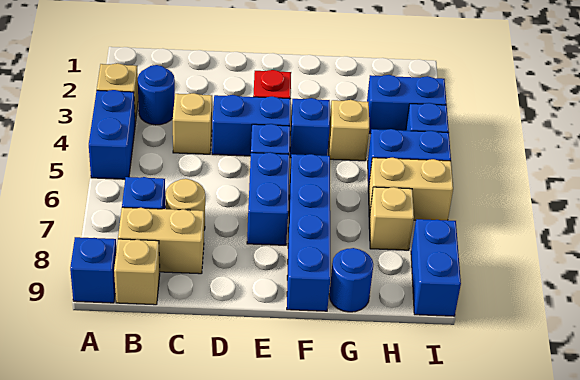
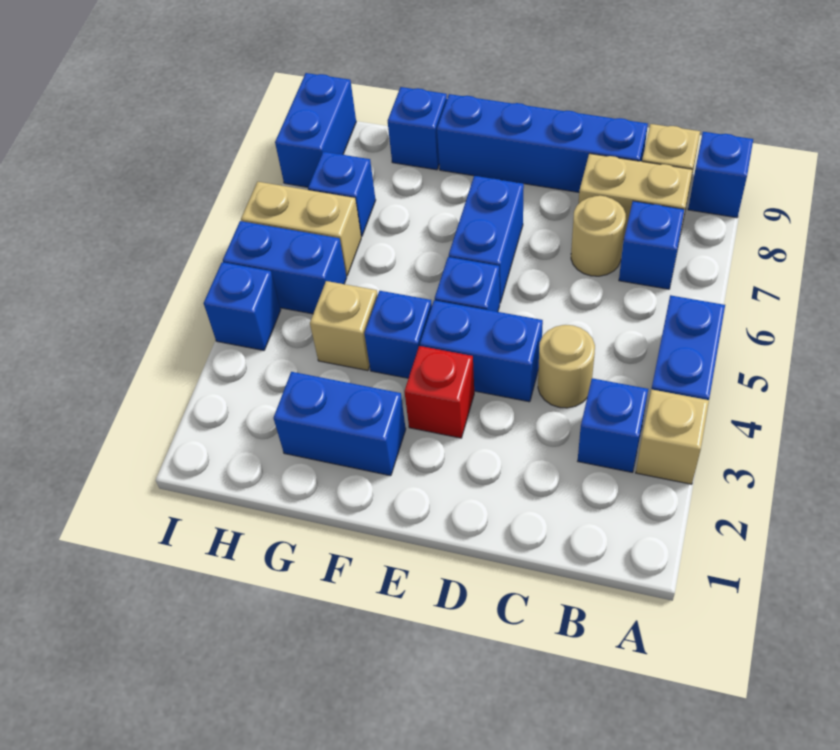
blue 1x1 round brick [138,65,175,125] -> blue 1x1 brick [578,378,648,472]
tan 1x1 brick [173,93,212,154] -> tan 1x1 round brick [538,325,595,408]
blue 1x4 brick [287,154,330,311] -> blue 1x4 brick turned to [437,94,648,192]
blue 1x1 round brick [329,248,373,312] -> blue 1x1 brick [388,87,447,170]
blue 1x2 brick [367,75,446,134] -> blue 1x2 brick moved to [274,372,406,476]
tan 1x1 brick [369,187,414,250] -> blue 1x1 brick [308,152,376,236]

